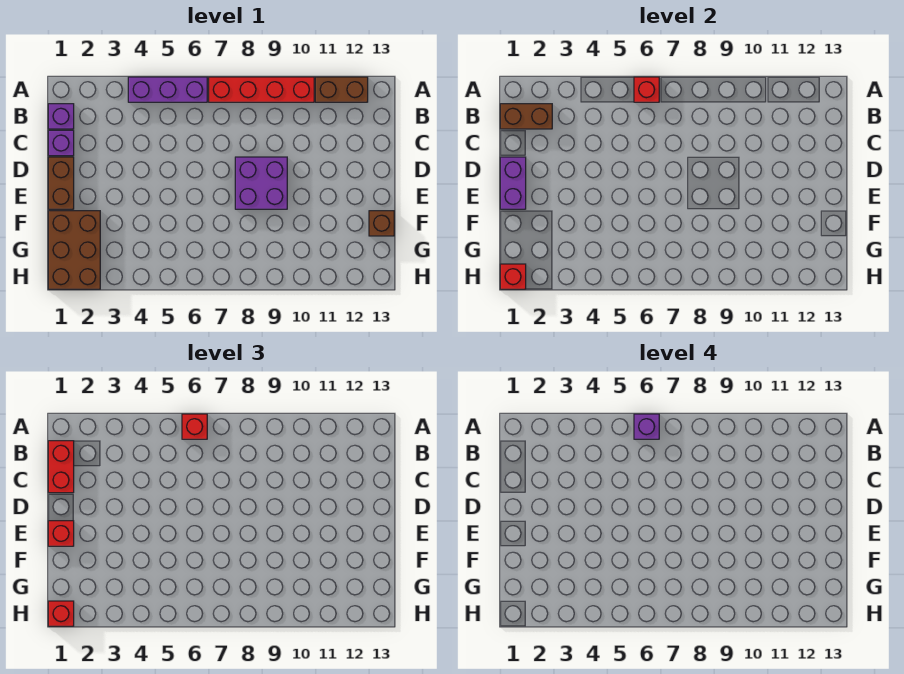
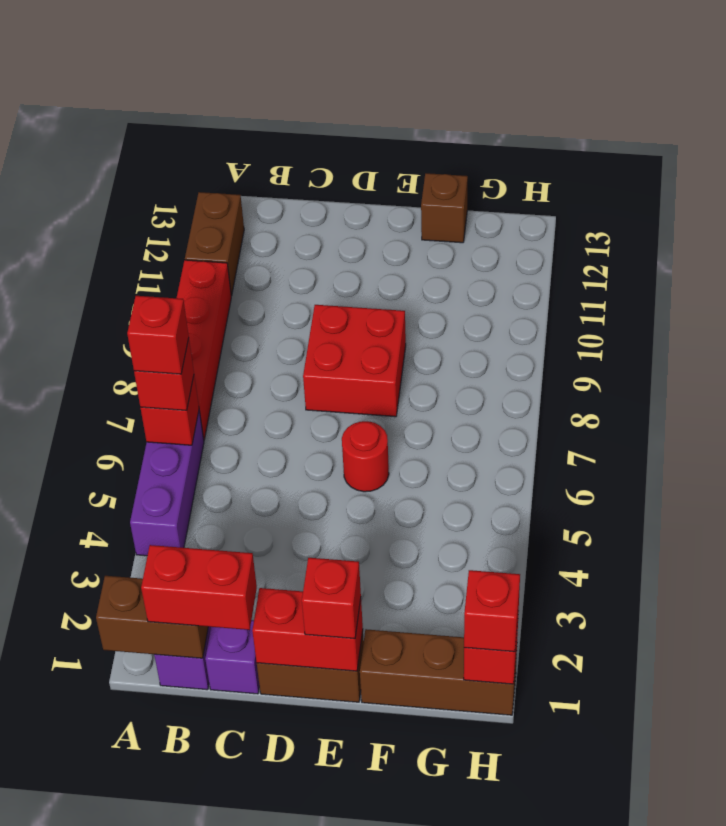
purple 1x1 brick [634,414,659,439] -> red 1x1 brick [127,296,189,374]
brown 1x2 brick [500,104,552,129] -> brown 1x2 brick turned to [96,576,208,658]
purple 1x2 brick [500,157,526,209] -> red 1x2 brick [252,588,363,671]
purple 2x2 brick [235,157,287,209] -> red 2x2 brick [303,305,406,417]
none -> red 1x1 round brick [342,421,389,492]
brown 2x3 brick [48,211,100,289] -> brown 1x3 brick [360,629,517,715]

